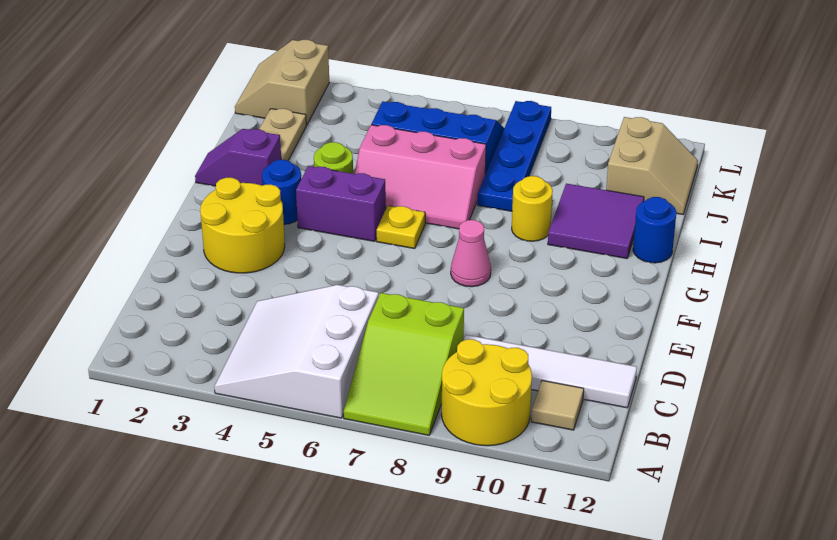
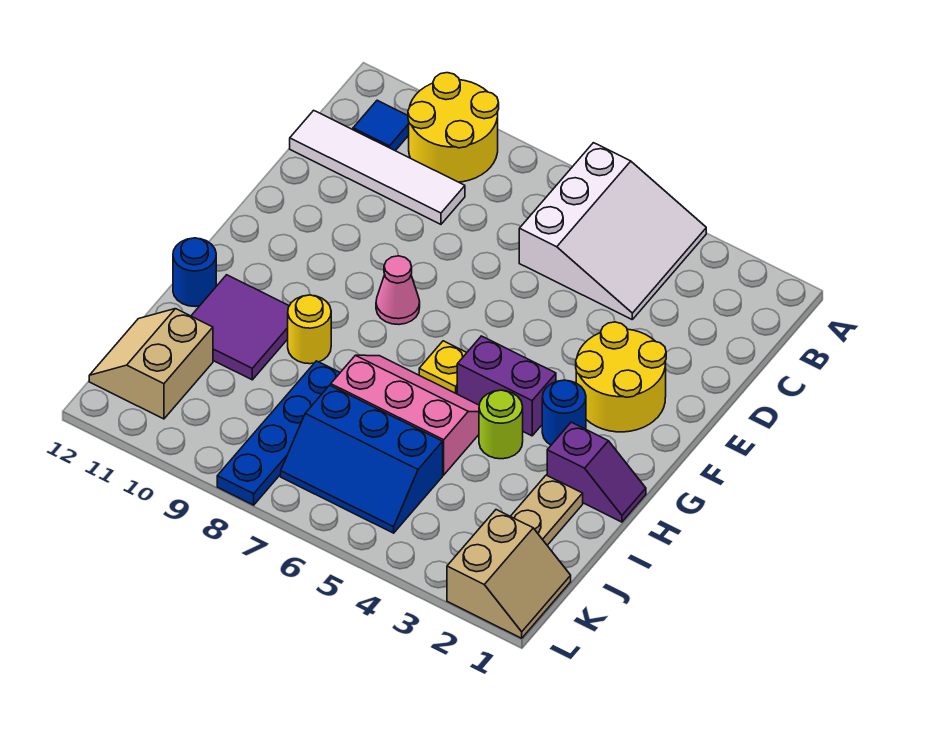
lime 2x3 slope [344,293,464,435] -> none
tan 1x1 tile [531,380,584,430] -> blue 1x1 tile [353,100,409,151]

